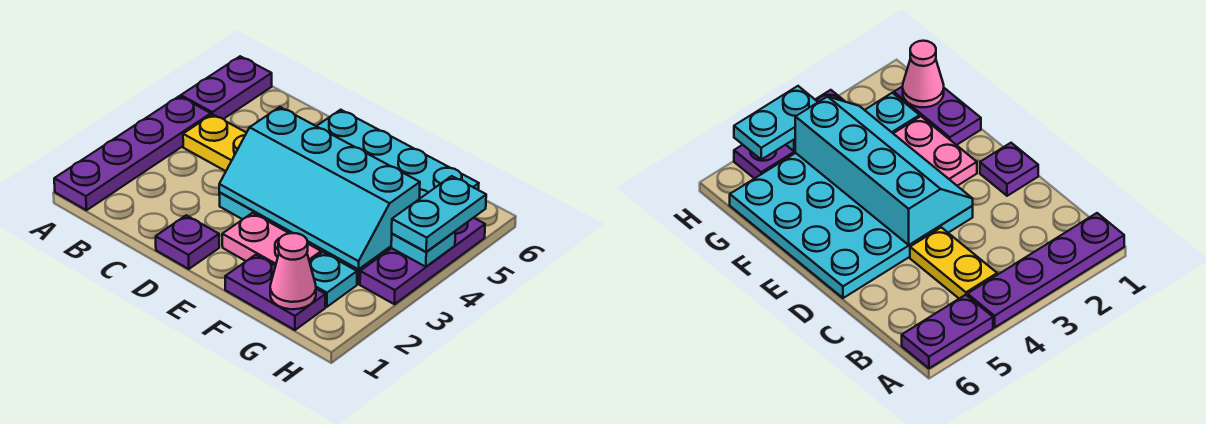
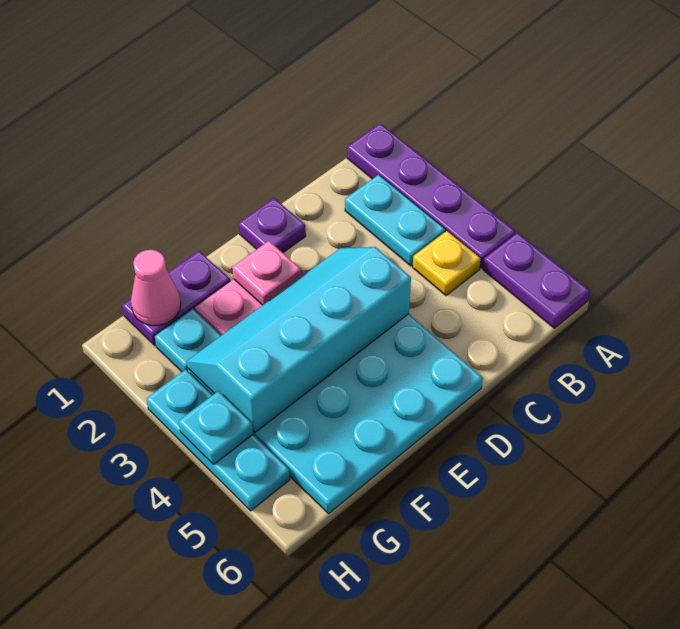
yellow 1x2 plate [183,114,246,171] -> yellow 1x1 plate [413,231,481,295]
none -> pink 1x1 plate [232,241,301,305]
purple 1x3 plate [360,218,485,304] -> cyan 1x3 plate [146,370,290,511]
cyan 1x2 plate [392,176,486,252] -> cyan 1x2 plate moved to [345,175,445,266]

